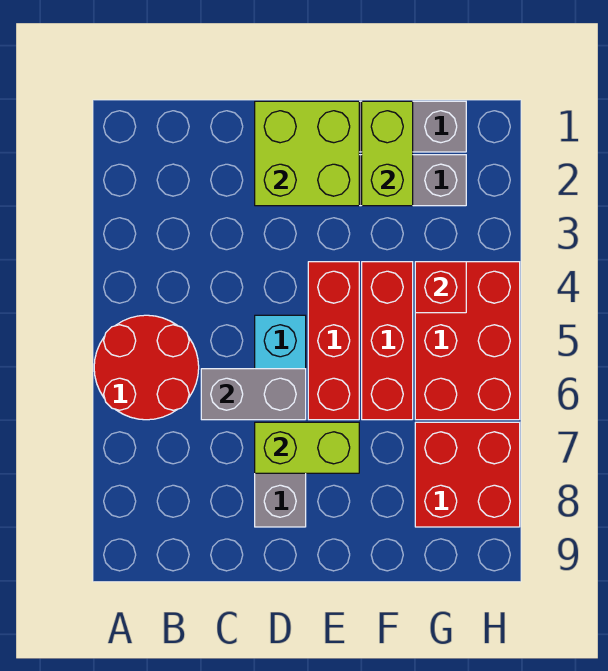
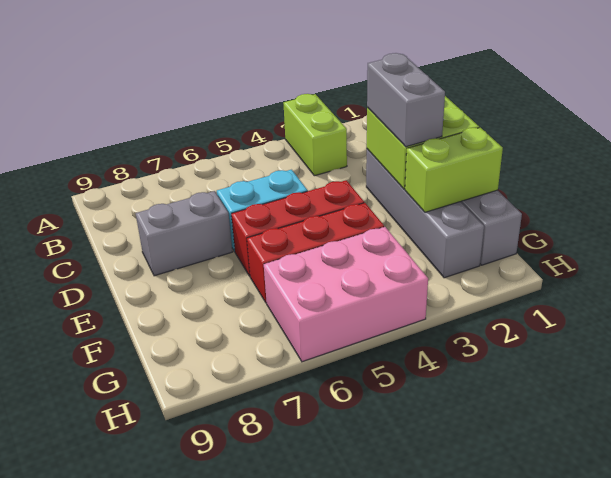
red 2x2 round brick [94,315,199,420] -> none
grey 1x2 brick [201,369,306,420] -> grey 1x2 brick moved to [367,53,445,147]
lime 1x2 brick [255,422,359,473] -> lime 1x2 brick moved to [283,94,347,176]
red 2x3 brick [415,262,520,420] -> pink 2x3 brick [264,227,428,362]
red 1x1 brick [415,262,466,313] -> none
red 2x2 brick [415,422,520,527] -> none

